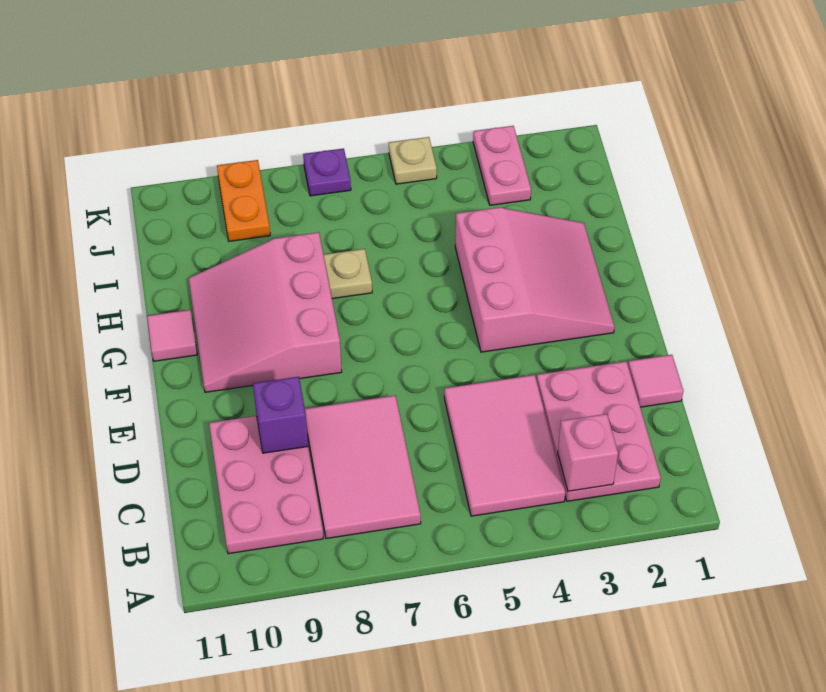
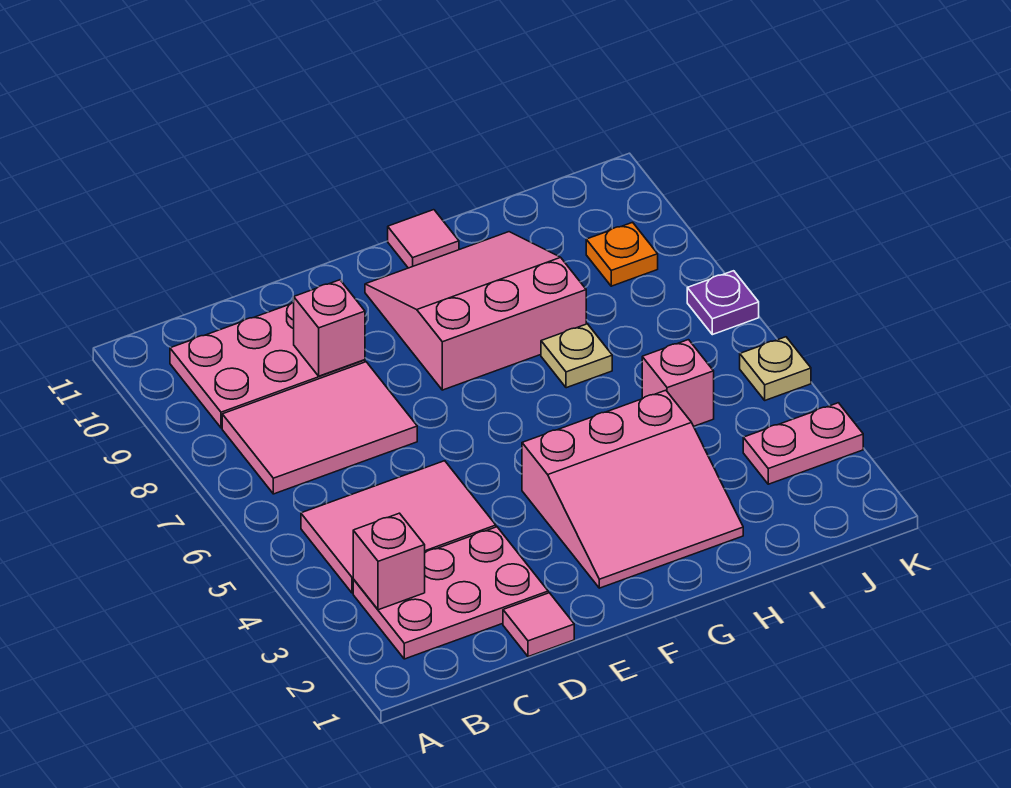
purple 1x1 brick [253,377,308,453] -> pink 1x1 brick [294,280,365,376]
none -> pink 1x1 brick [642,340,714,426]
orange 1x2 plate [217,160,270,241] -> orange 1x1 plate [586,222,658,286]

